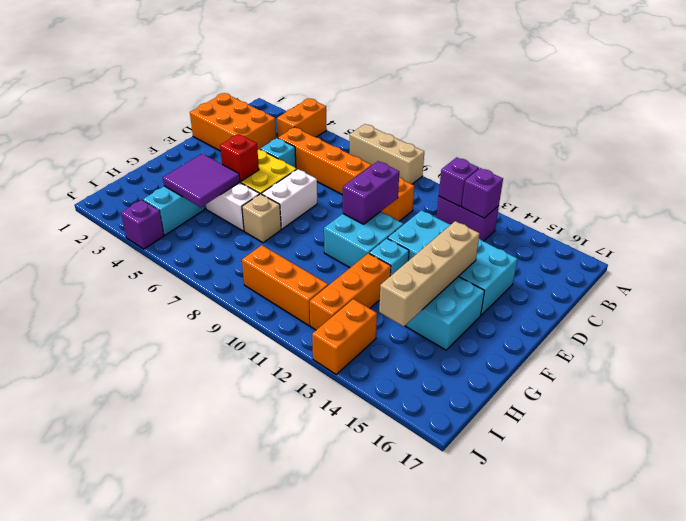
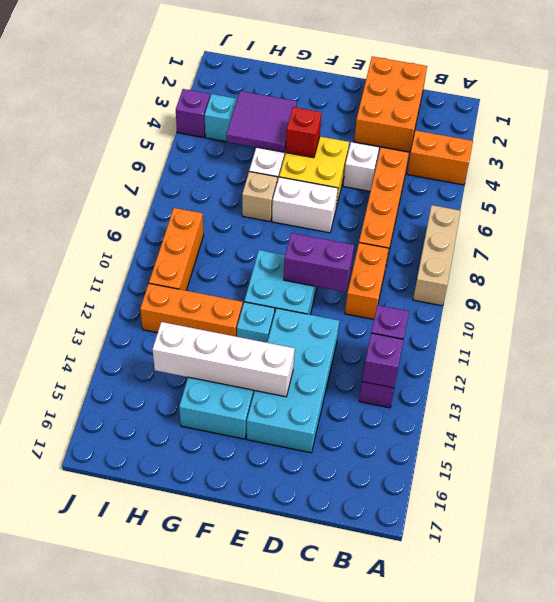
cyan 1x1 brick [260,138,296,168] -> white 1x1 brick [343,142,379,191]
tan 1x4 brick [379,221,480,326] -> white 1x4 brick [152,322,295,397]
orange 1x2 brick [312,299,377,374] -> none

